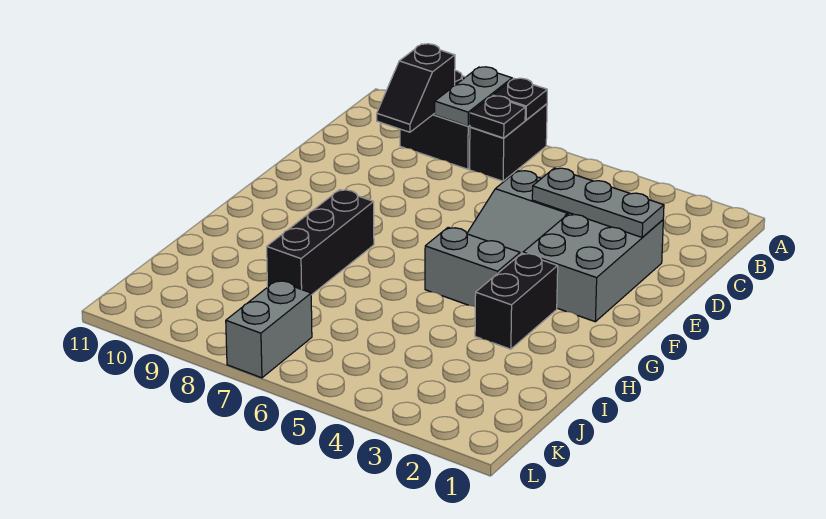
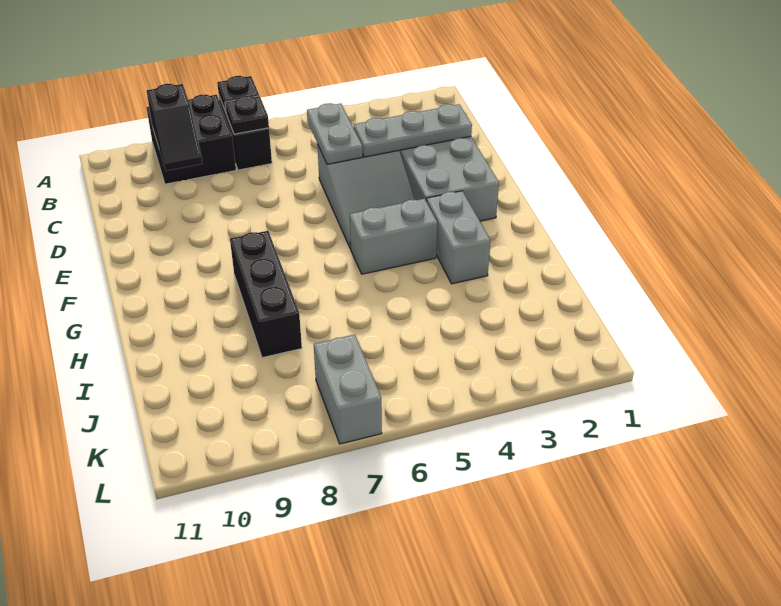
grey 1x2 plate [435,67,512,126] -> grey 1x2 plate moved to [307,103,363,164]
black 1x2 brick [475,253,558,349] -> grey 1x2 brick [426,191,490,284]

